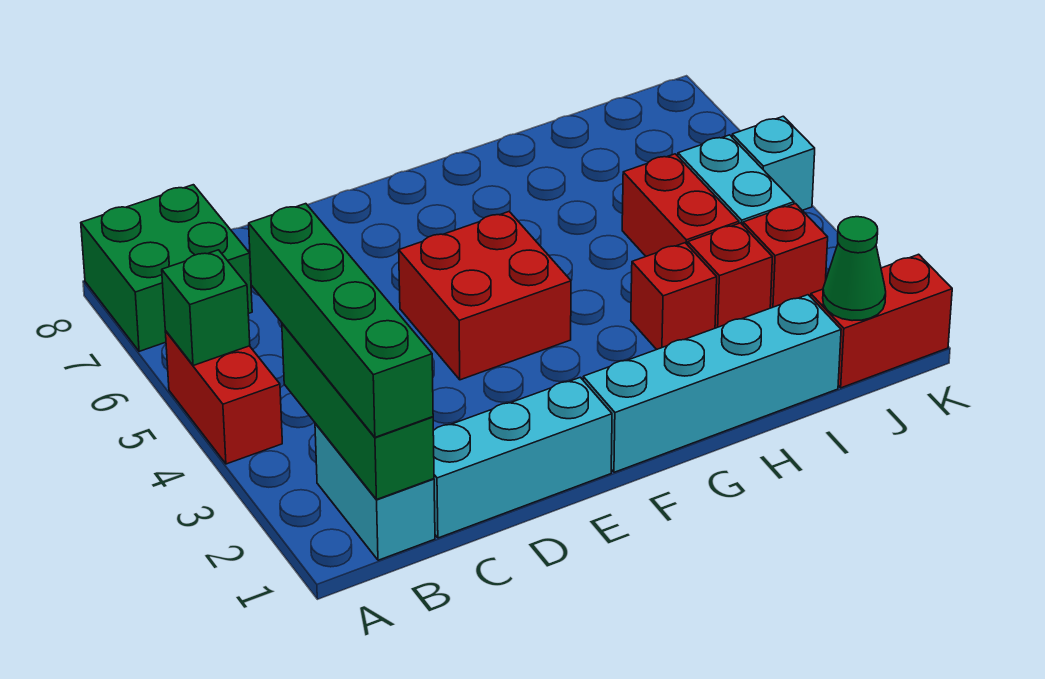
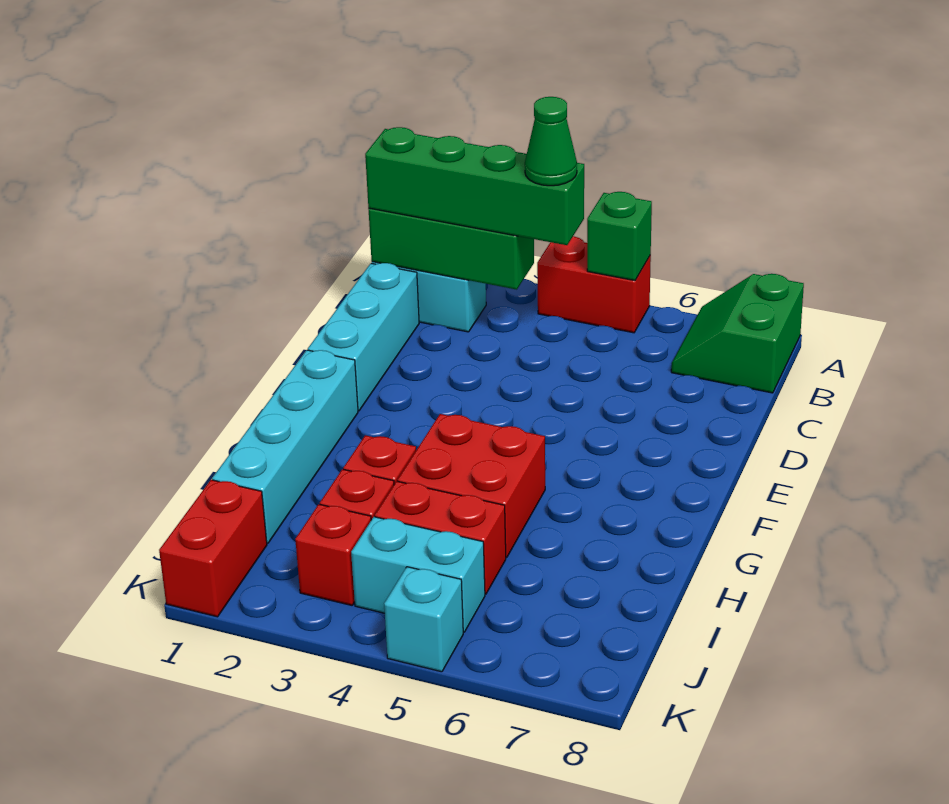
green 2x2 brick [81,185,252,351] -> green 2x2 slope [671,274,804,393]
red 2x2 brick [399,212,571,380] -> red 2x2 brick moved to [398,414,545,558]
green 1x1 cone [823,217,886,321] -> green 1x1 cone moved to [525,97,577,186]

